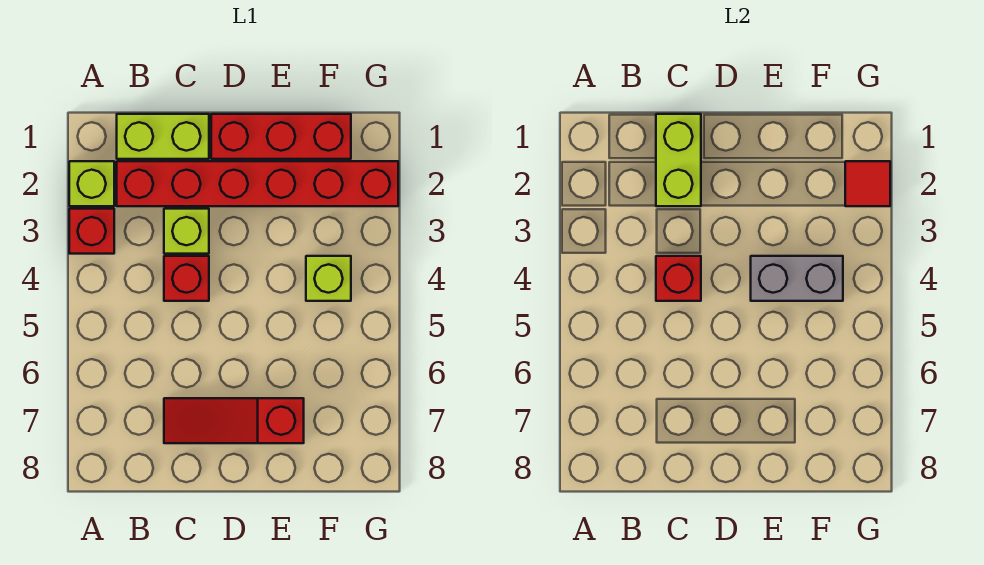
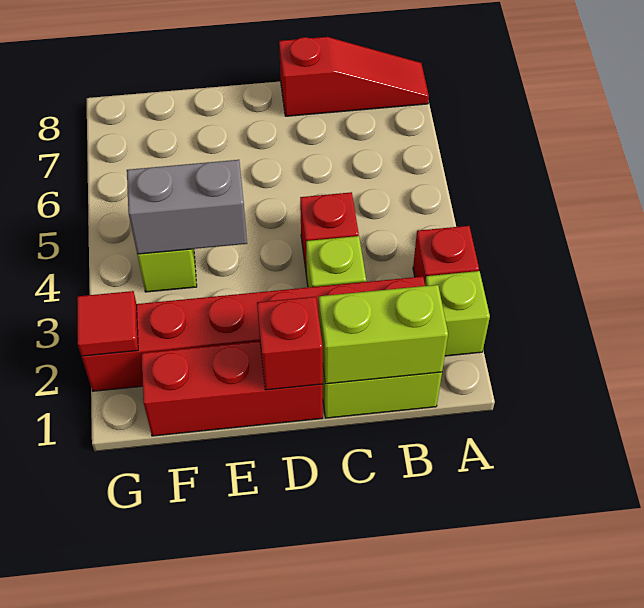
lime 1x2 brick [656,114,701,206] -> lime 1x2 brick turned to [319,285,448,384]
red 1x1 brick [656,256,701,301] -> red 1x1 brick moved to [257,297,323,390]
red 1x3 slope [164,398,304,443] -> red 1x3 slope moved to [279,37,429,116]

